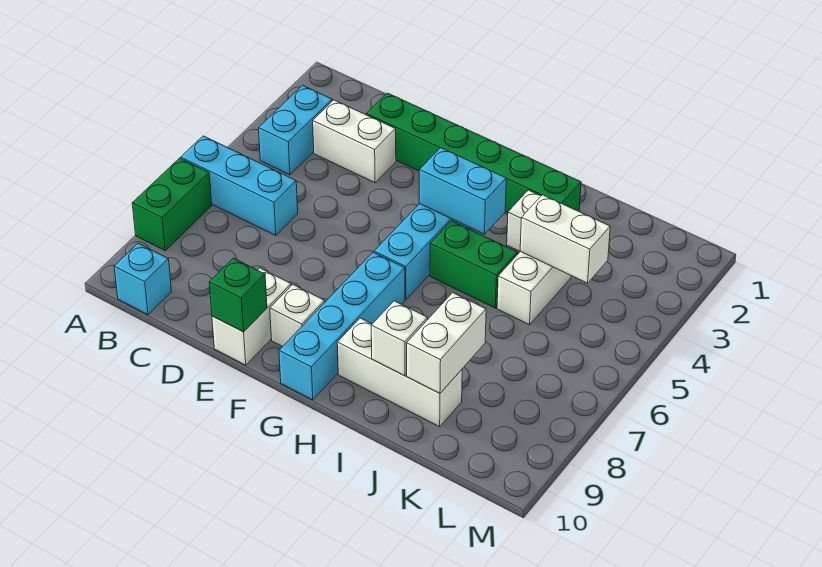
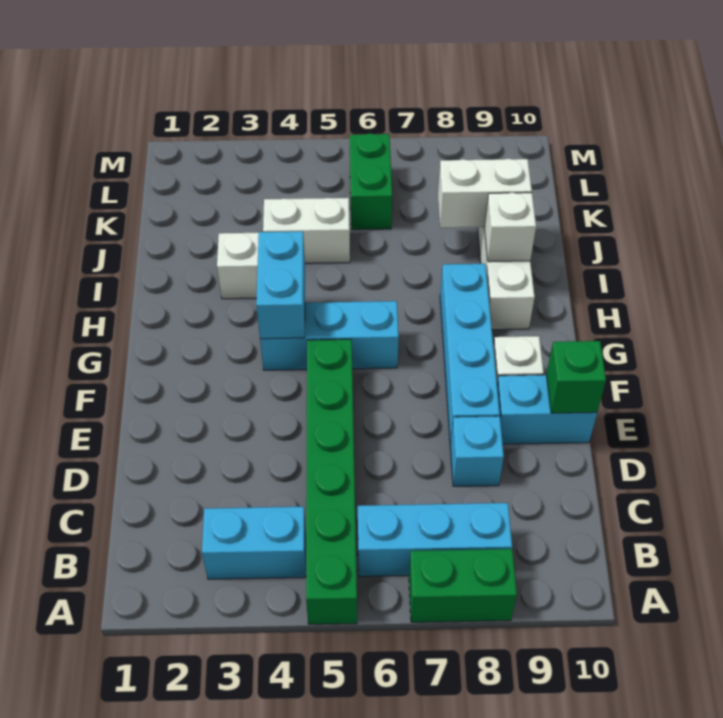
cyan 1x3 brick [181,136,298,236] -> cyan 1x3 brick turned to [358,503,512,576]
cyan 1x1 brick [114,243,172,315] -> cyan 1x1 brick moved to [450,416,504,486]
white 1x2 brick [313,100,396,183] -> none
green 1x6 brick [366,93,581,213] -> green 1x6 brick moved to [306,339,357,624]
white 1x2 brick [212,268,291,365] -> cyan 1x2 brick [497,375,597,444]
cyan 1x4 brick [279,252,405,400] -> cyan 1x4 brick turned to [440,264,500,445]
green 1x2 brick [430,221,517,308] -> green 1x2 brick moved to [350,133,392,230]
white 1x2 brick [520,195,610,283] -> none

